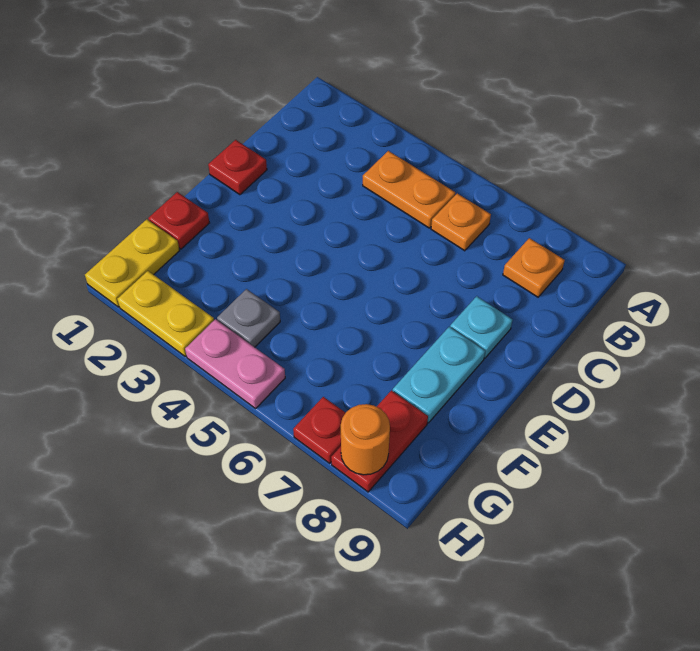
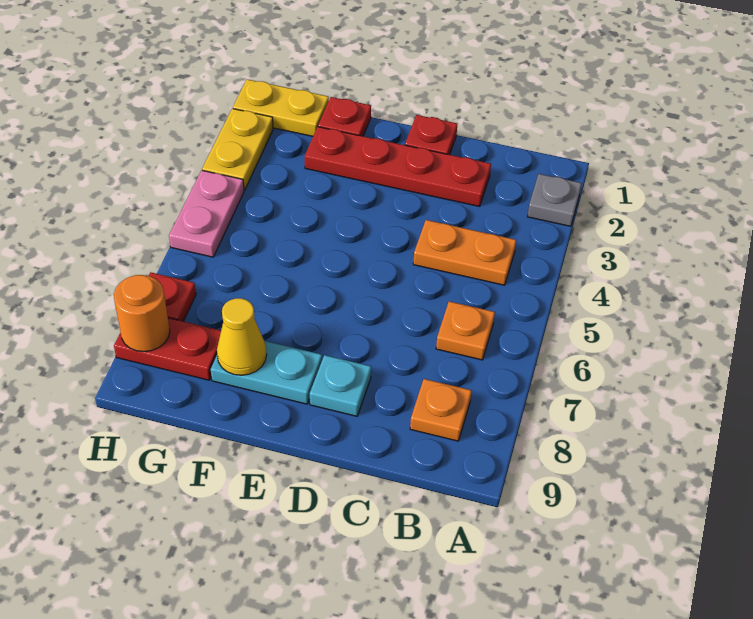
orange 1x2 plate [363,151,455,228] -> orange 1x2 plate turned to [413,220,516,285]
none -> red 1x4 plate [305,127,491,207]
none -> yellow 1x1 cone [217,298,267,375]
grey 1x1 plate [217,289,280,347] -> grey 1x1 plate moved to [527,174,582,226]

